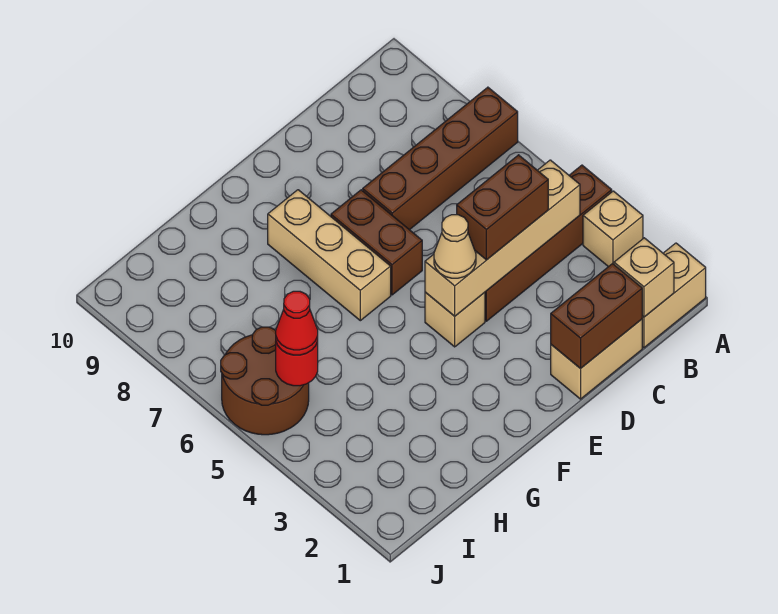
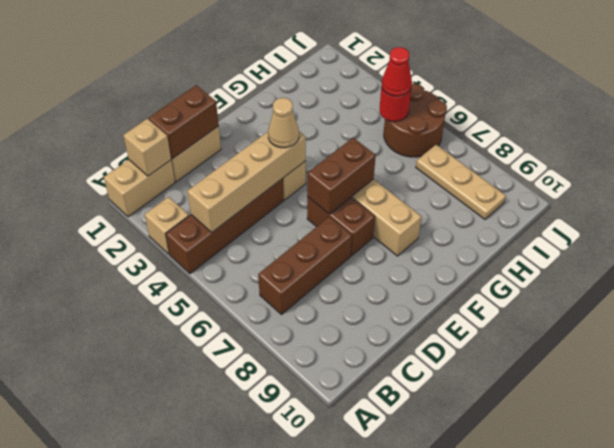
brown 1x4 brick [363,87,518,230] -> brown 1x3 brick [258,217,352,315]
brown 1x2 brick [457,155,548,260] -> brown 1x2 brick moved to [307,138,376,214]
none -> tan 1x3 plate [416,145,506,219]

